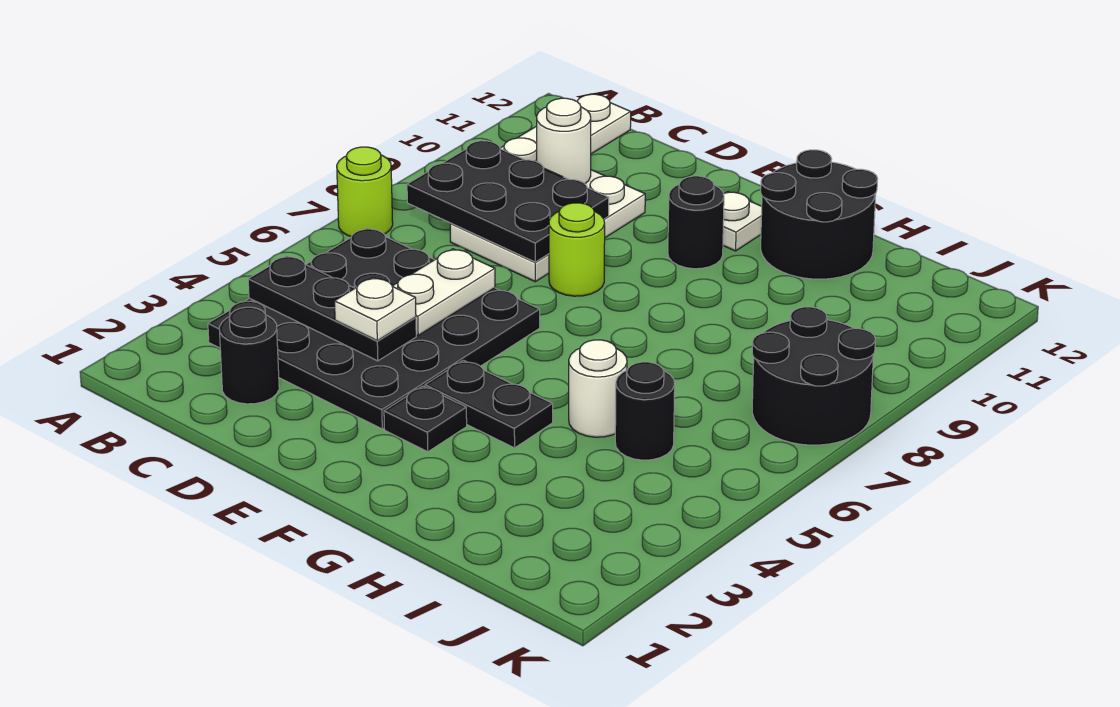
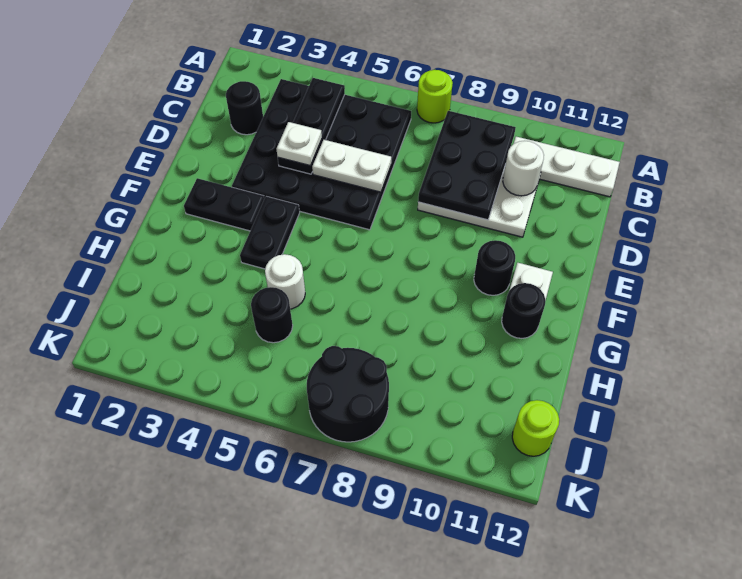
lime 1x1 round brick [549,203,605,296] -> lime 1x1 round brick moved to [512,400,559,456]
black 1x1 plate [384,386,467,452] -> black 1x2 plate [184,178,264,231]
black 2x2 round brick [761,150,878,279] -> black 1x1 round brick [502,283,545,338]

